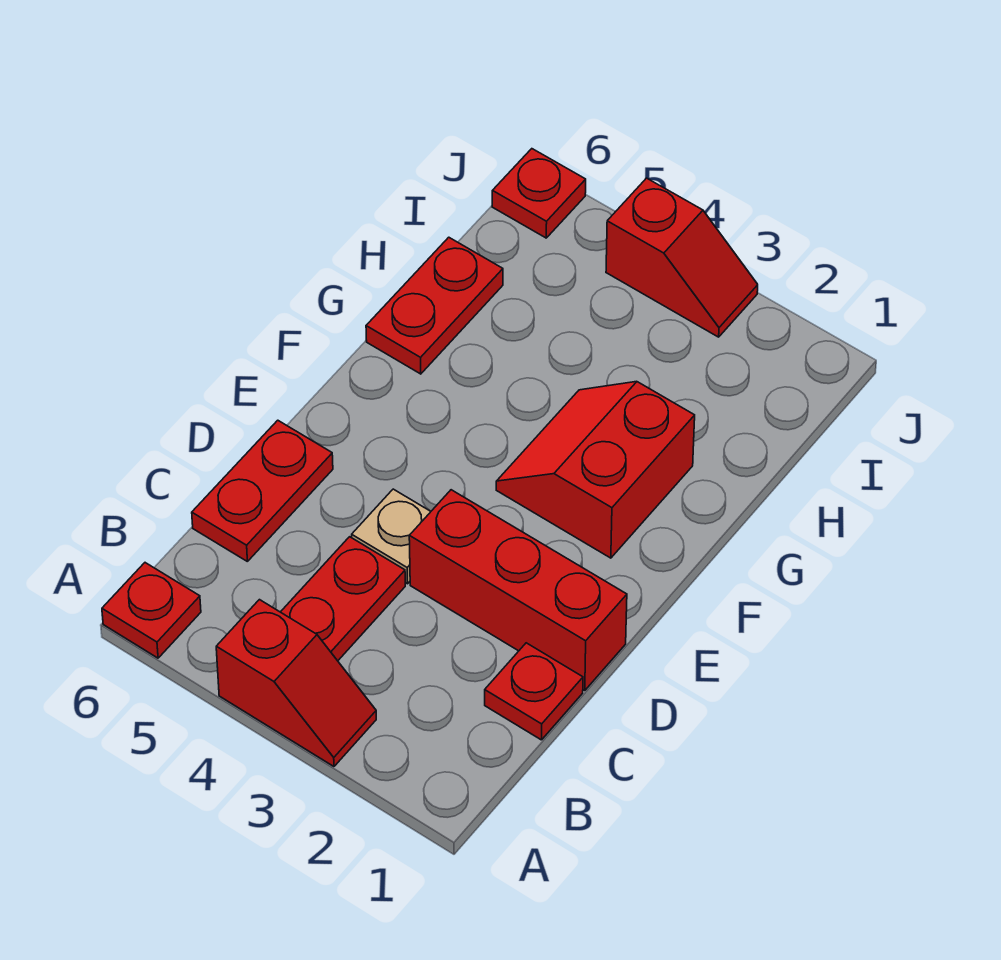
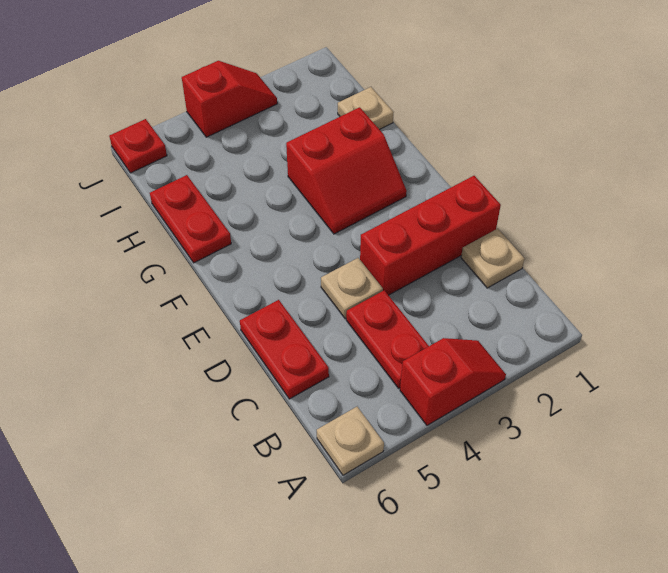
red 1x1 plate [102,563,201,658] -> tan 1x1 plate [317,407,384,475]
red 1x1 plate [485,643,583,740] -> tan 1x1 plate [461,229,524,288]
red 2x2 slope [496,381,695,558] -> red 2x2 slope turned to [286,107,407,234]
none -> tan 1x1 plate [338,87,394,130]

